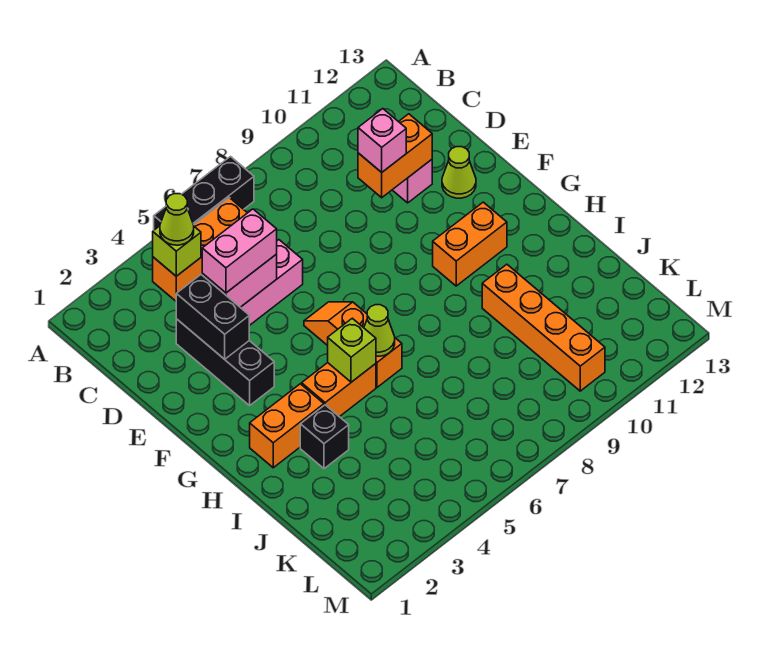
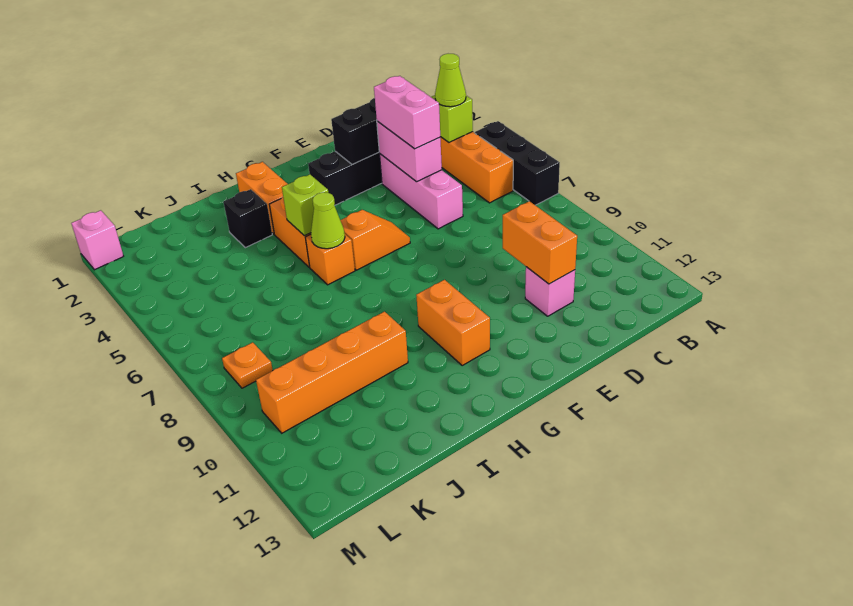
pink 1x1 brick [358,109,406,172] -> pink 1x1 brick moved to [71,210,123,270]
lime 1x1 cone [442,147,476,198] -> none
none -> orange 1x1 plate [222,342,273,388]

